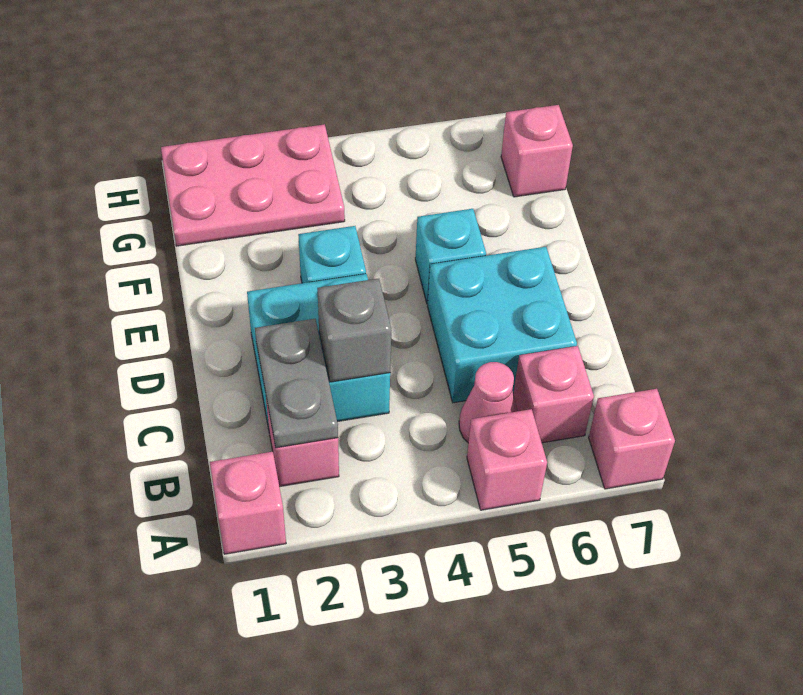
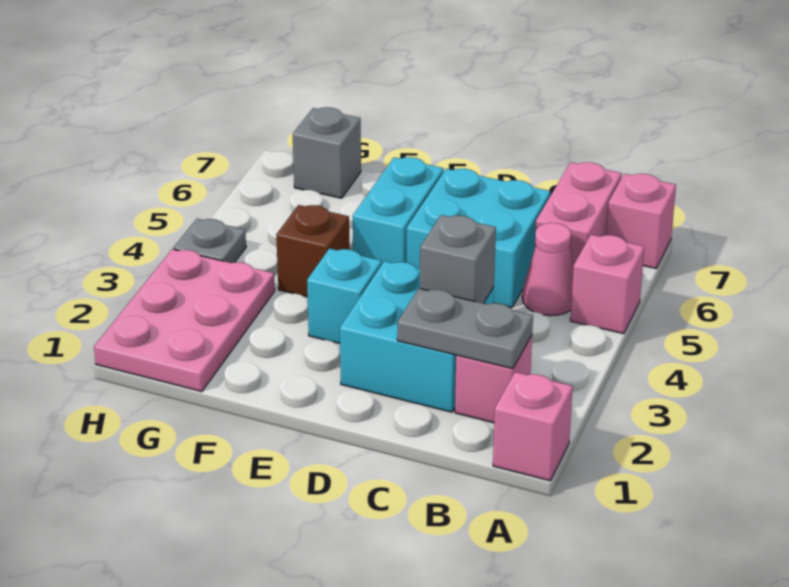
pink 1x1 brick [513,346,594,443] -> pink 1x2 brick [535,162,622,268]
cyan 1x1 brick [415,209,486,304] -> cyan 1x2 brick [353,157,444,264]
none -> brown 1x1 brick [276,205,350,297]
pink 1x1 brick [501,105,573,197] -> grey 1x1 brick [293,107,361,198]
none -> grey 1x1 plate [173,219,246,263]

